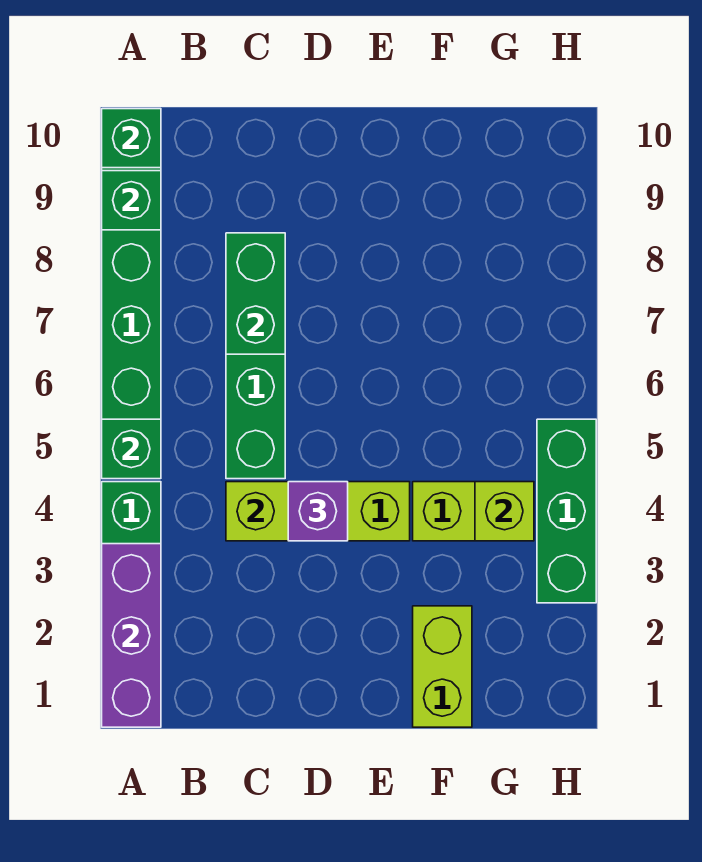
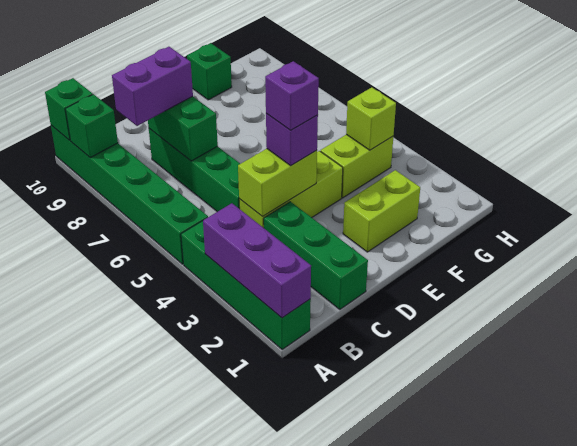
green 1x1 brick [102,419,161,479] -> green 1x1 brick moved to [187,43,232,100]
none -> purple 1x2 brick [112,47,193,126]
none -> purple 1x1 brick [265,61,319,130]
lime 1x2 brick [413,606,472,727] -> lime 1x2 brick turned to [343,170,420,252]
green 1x3 brick [537,419,596,603] -> green 1x3 brick moved to [264,202,368,309]

